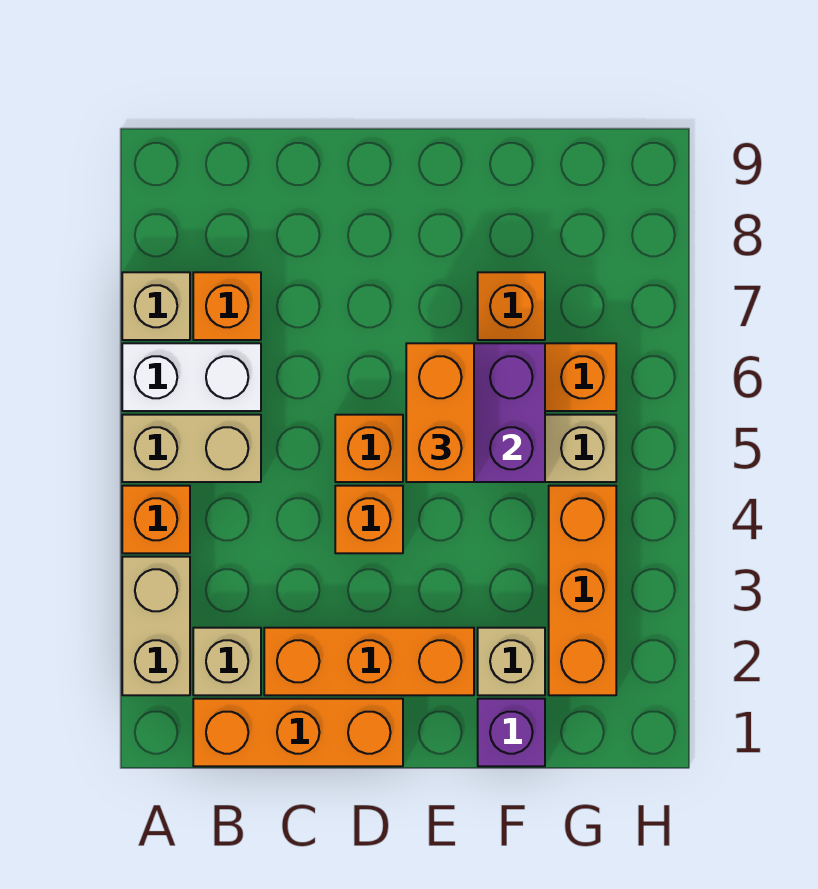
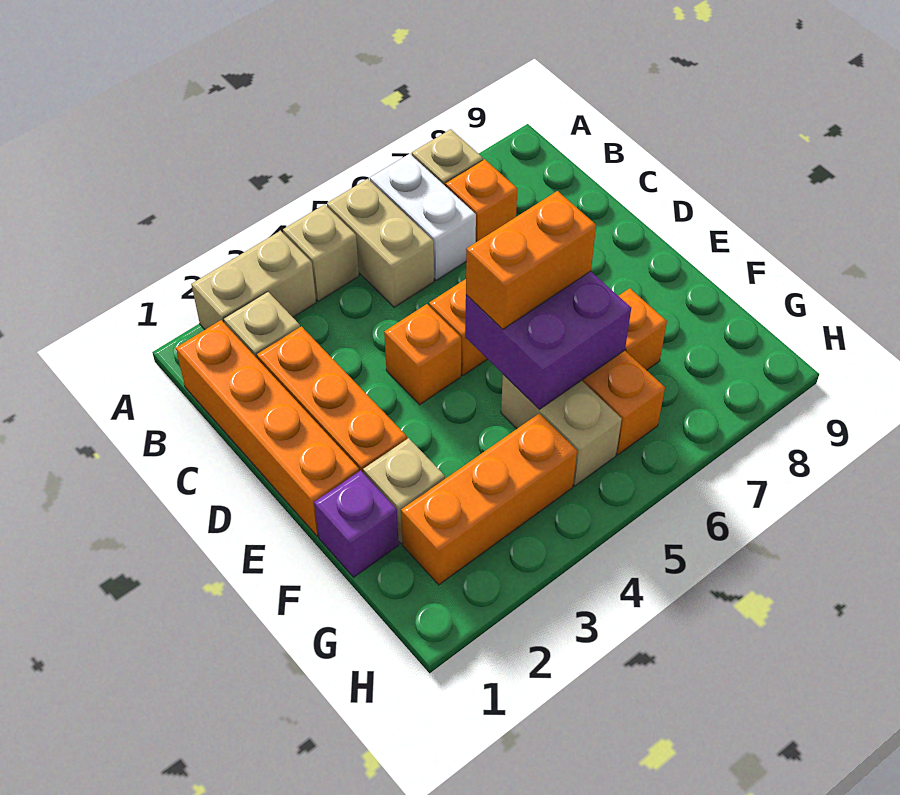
orange 1x1 brick [122,486,190,553] -> tan 1x1 brick [283,204,359,301]
orange 1x3 brick [193,699,403,766] -> orange 1x4 brick [176,320,359,536]

